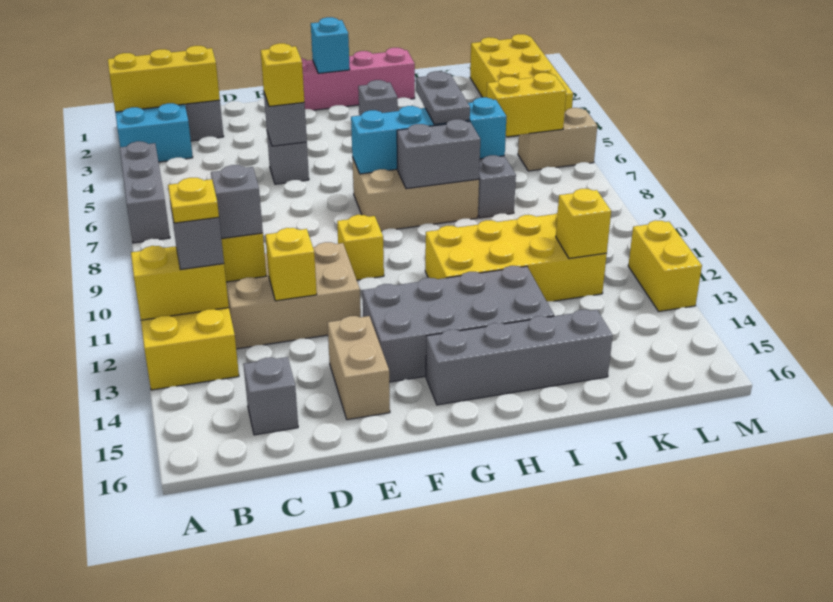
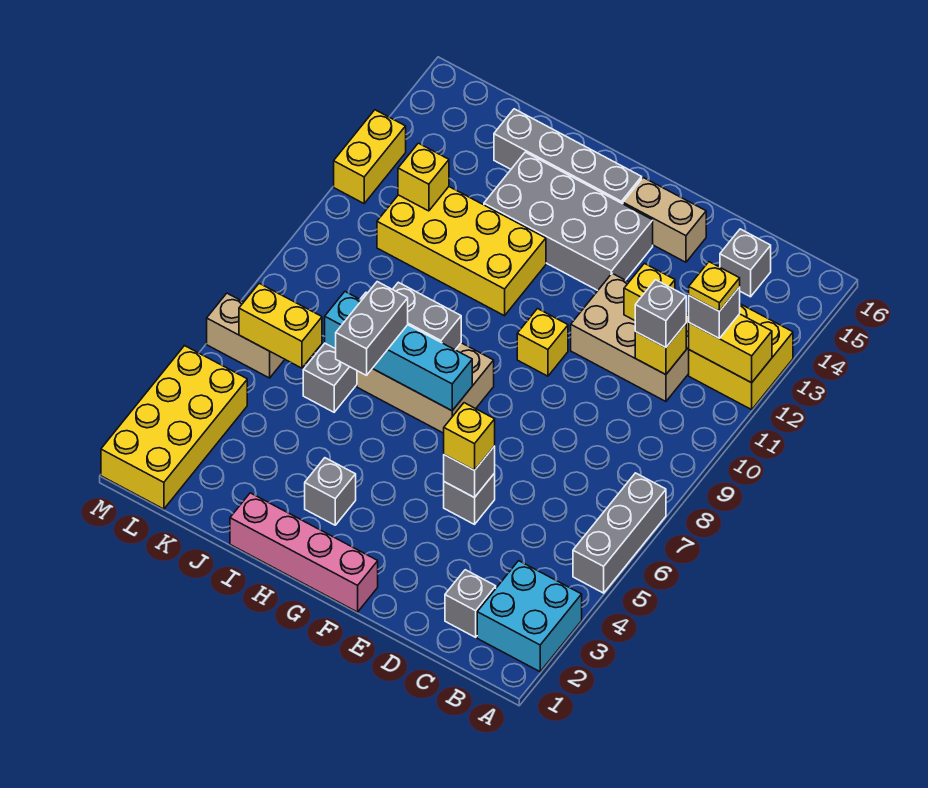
yellow 1x3 brick [108,46,220,112] -> none
tan 1x2 brick [328,316,390,420] -> tan 1x2 brick turned to [623,178,706,262]
cyan 1x1 brick [311,17,350,73] -> none
grey 1x2 plate [416,71,470,124] -> grey 1x2 brick [336,282,408,375]

